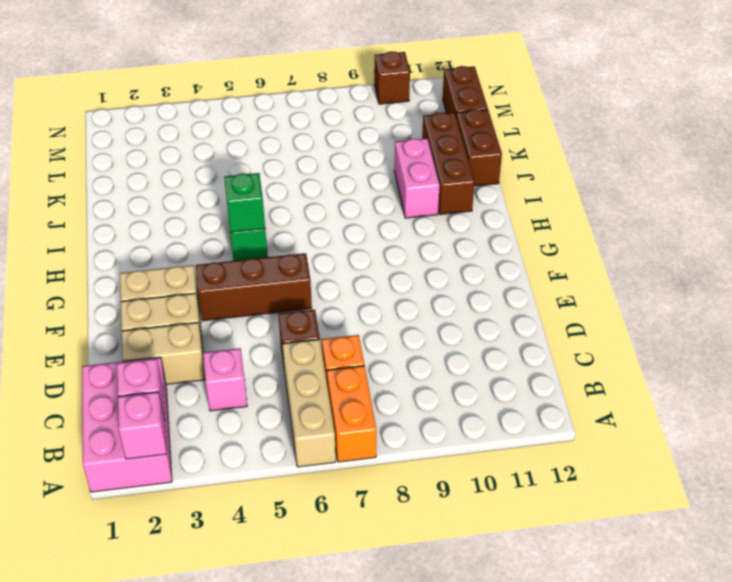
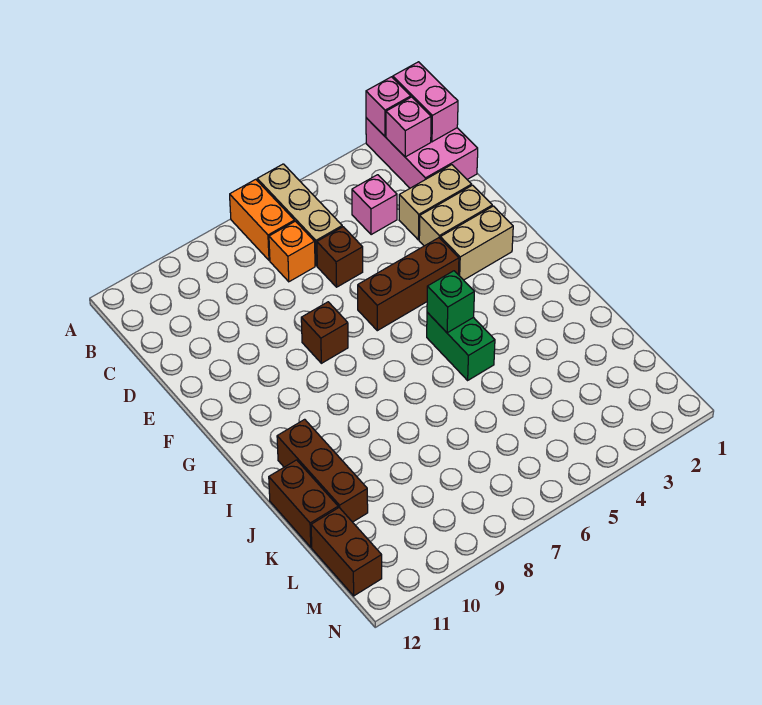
pink 1x2 brick [394,139,440,218] -> pink 1x2 brick moved to [393,62,458,142]
brown 1x1 brick [374,51,410,104] -> brown 1x1 brick moved to [301,302,348,363]

